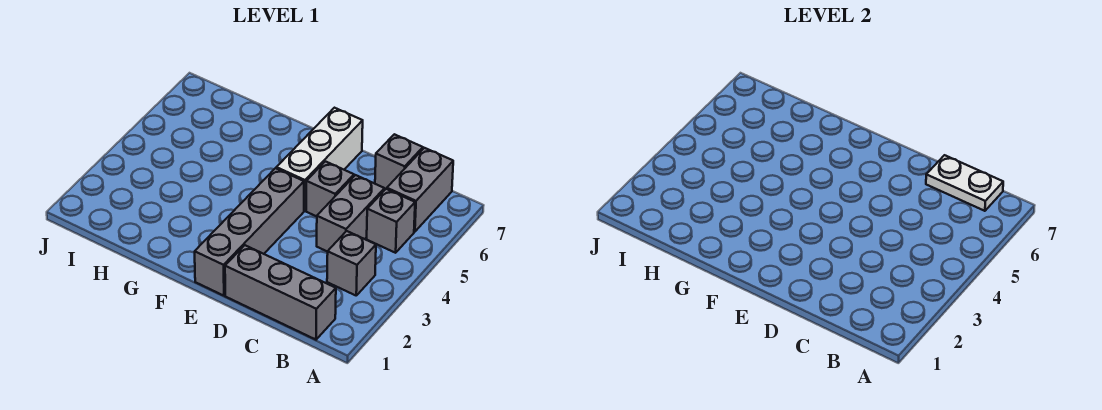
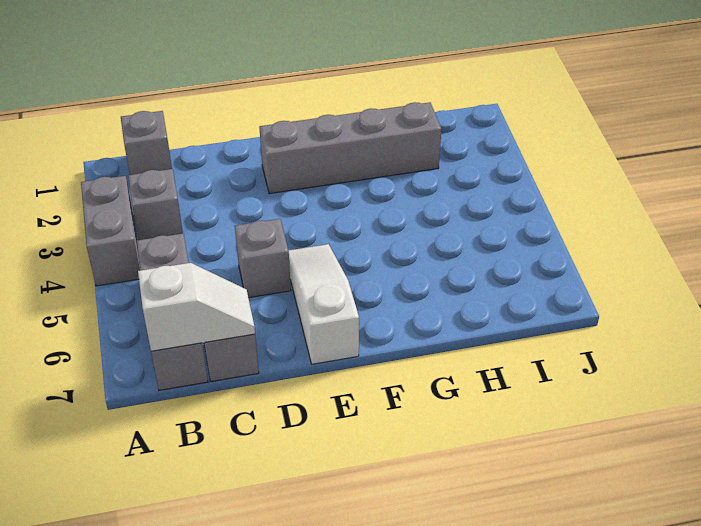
grey 1x3 brick [225,245,336,340] -> grey 1x1 brick [121,111,172,175]
white 1x2 plate [926,155,1003,211] -> white 1x2 slope [138,263,255,351]
grey 1x2 brick [317,175,384,252] -> grey 1x2 brick moved to [81,176,141,286]
grey 1x4 brick [195,168,304,296] -> grey 1x4 brick turned to [259,102,442,194]
white 1x3 brick [276,108,363,211] -> white 1x3 slope [289,244,359,364]

